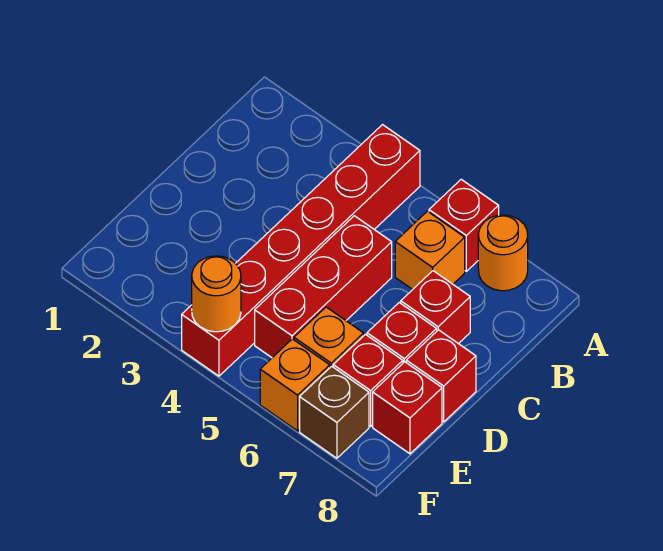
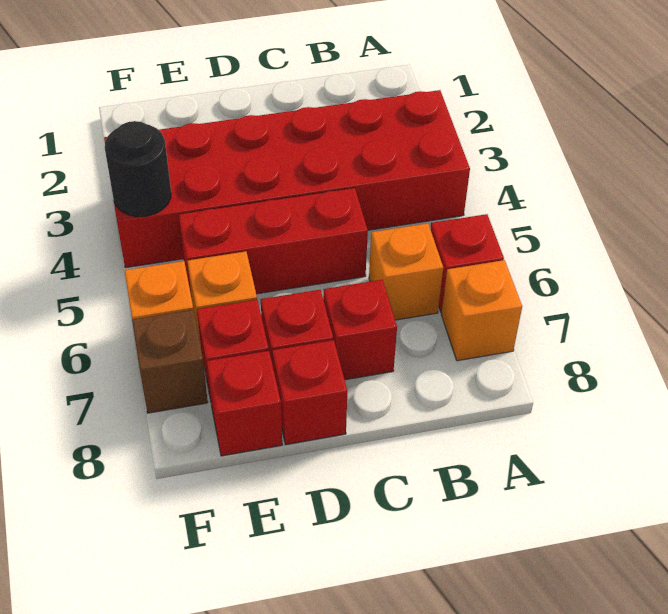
red 1x6 brick [182,125,420,376] -> red 2x6 brick [104,90,470,268]
orange 1x1 round brick [478,215,528,291] -> orange 1x1 brick [441,260,522,361]
orange 1x1 round brick [192,256,241,332] -> black 1x1 round brick [105,121,171,217]

